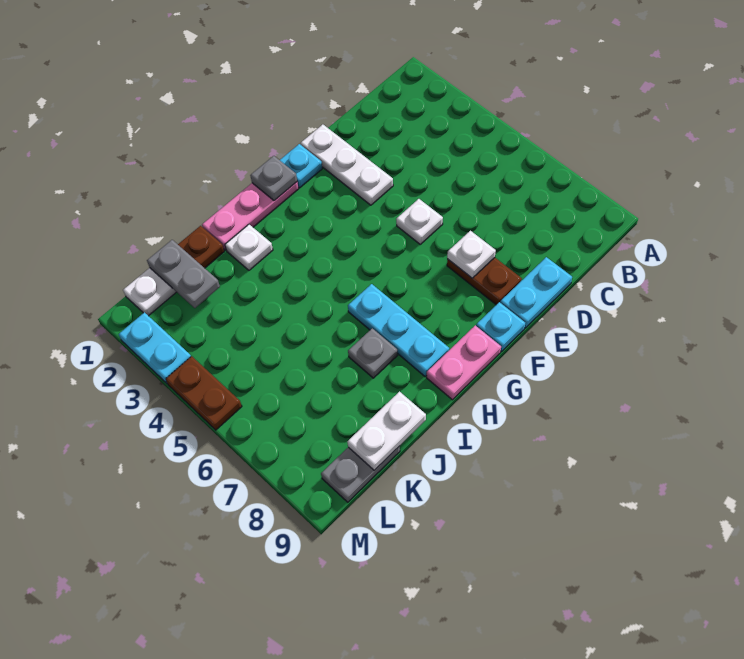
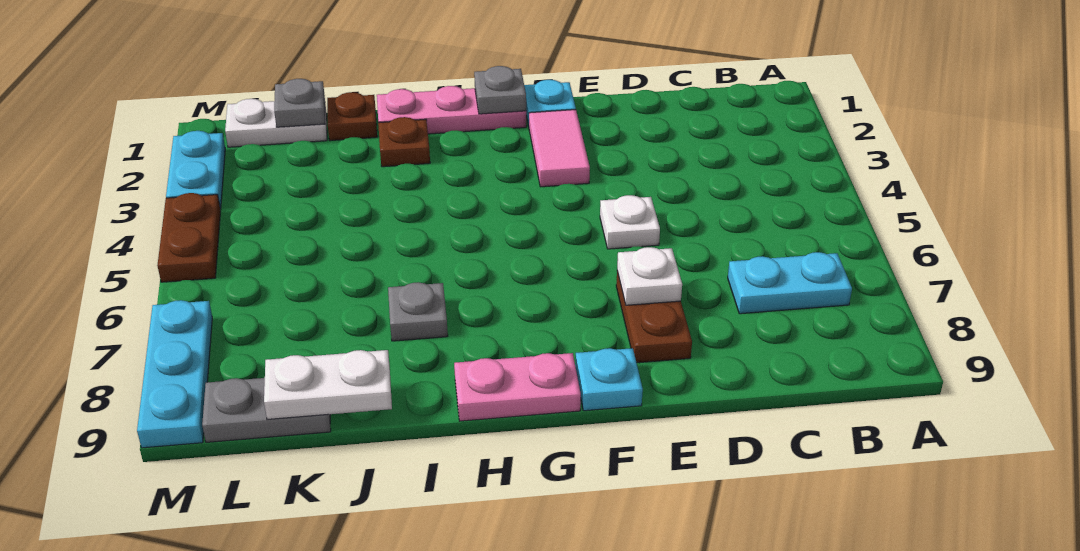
cyan 1x2 plate [500,257,572,328] -> cyan 1x2 plate moved to [728,252,852,314]
white 1x3 plate [301,125,393,205] -> none
none -> pink 1x2 tile [529,110,590,187]
cyan 1x3 plate [348,284,449,377] -> cyan 1x3 plate moved to [137,300,212,448]
white 1x1 plate [225,224,273,270] -> brown 1x1 plate [378,117,430,167]
grey 1x2 plate [147,240,220,308] -> grey 1x1 plate [274,79,325,127]

